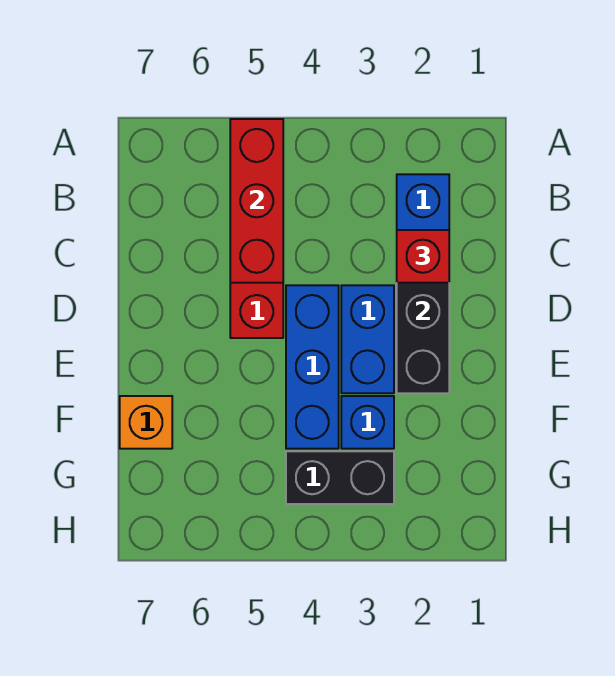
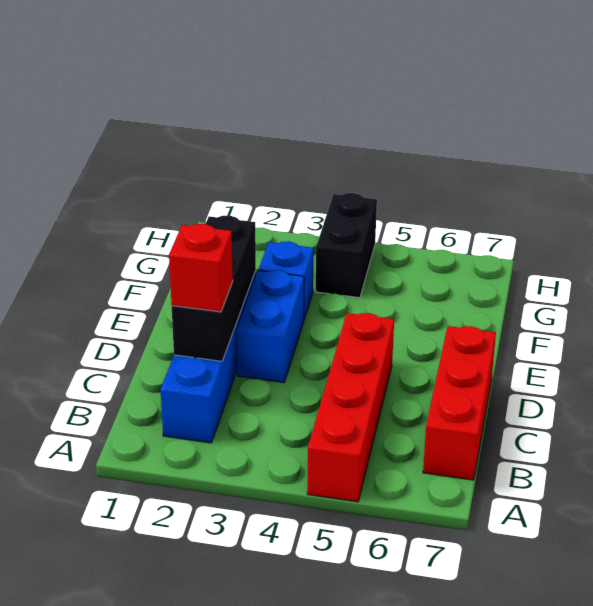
red 1x3 brick [230,119,283,283] -> red 1x3 brick moved to [423,326,496,480]
blue 1x3 brick [286,285,339,449] -> none
orange 1x1 brick [120,396,172,449] -> none
black 1x2 brick [286,451,394,504] -> black 1x2 brick turned to [316,193,377,298]

